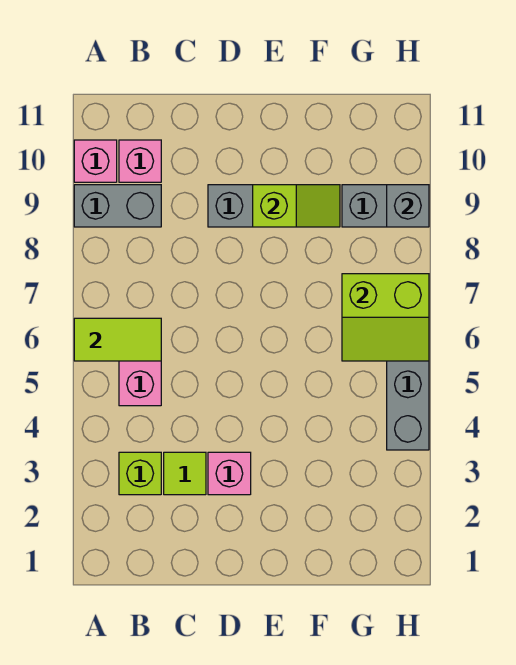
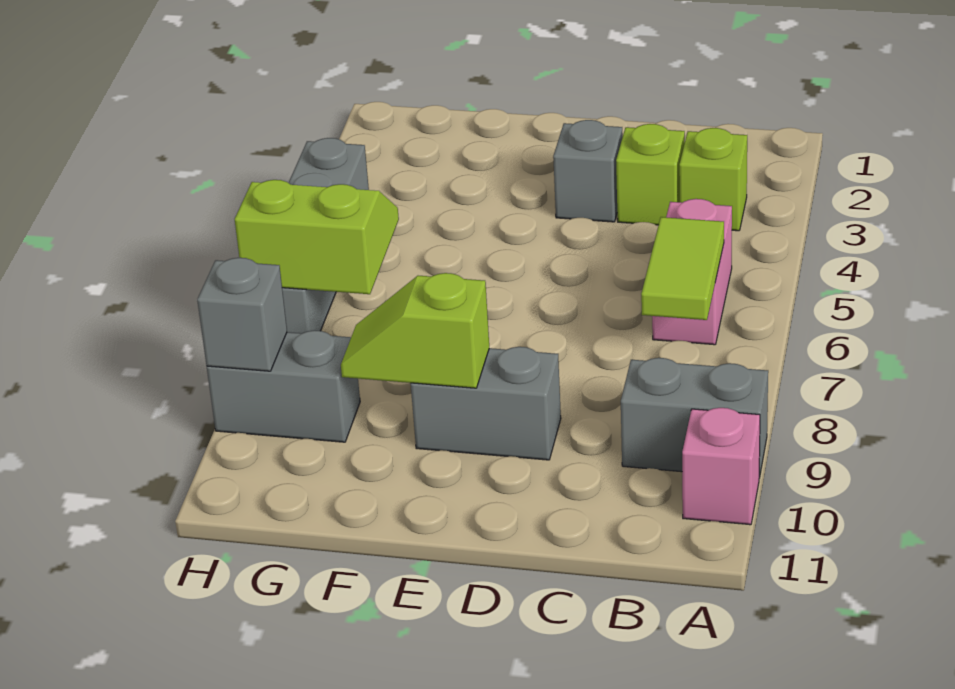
lime 1x2 tile [74,318,161,361] -> lime 1x2 tile turned to [641,217,724,320]
pink 1x1 brick [119,140,161,182] -> none
lime 1x1 tile [164,452,206,495] -> lime 1x1 brick [616,124,685,225]
pink 1x1 brick [208,452,251,495] -> grey 1x1 brick [553,120,623,222]

